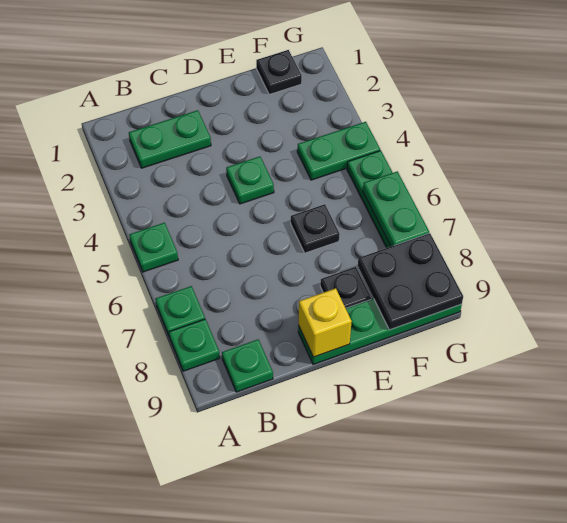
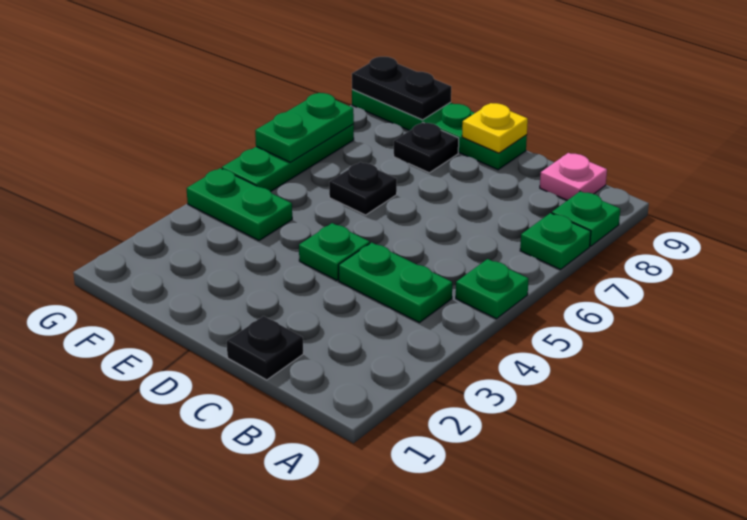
green 1x2 plate [129,110,211,168] -> green 1x2 plate moved to [339,243,452,323]
green 1x1 plate [222,340,273,392] -> pink 1x1 plate [540,153,607,200]
yellow 1x1 brick [298,288,352,357] -> yellow 1x1 plate [462,103,528,153]
black 1x1 plate [256,50,302,95] -> black 1x1 plate moved to [227,316,303,380]
black 2x2 plate [358,233,463,330] -> black 1x2 plate [352,57,451,120]

